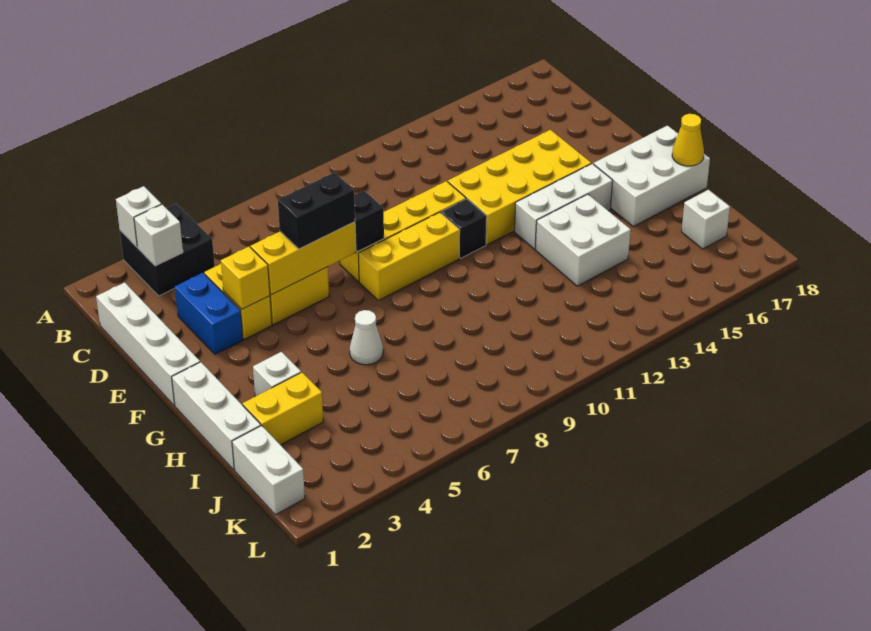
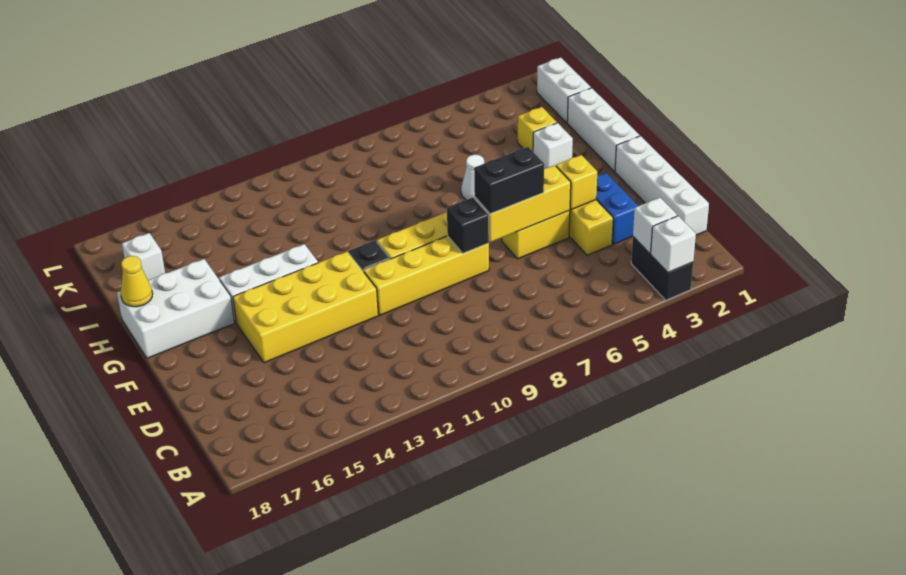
black 2x2 brick [120,204,215,296] -> black 1x2 brick [631,237,693,300]
white 2x2 brick [535,194,631,286] -> none
yellow 1x2 brick [243,372,323,445] -> yellow 1x1 brick [518,107,557,151]

